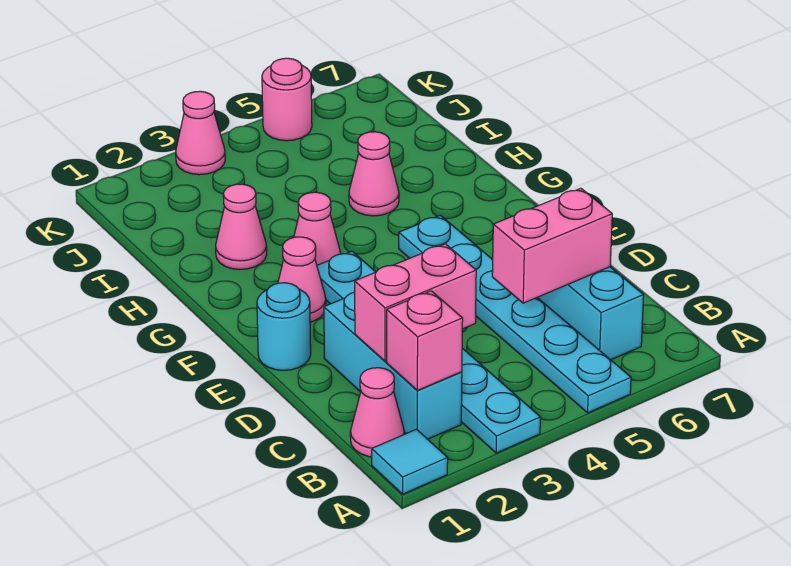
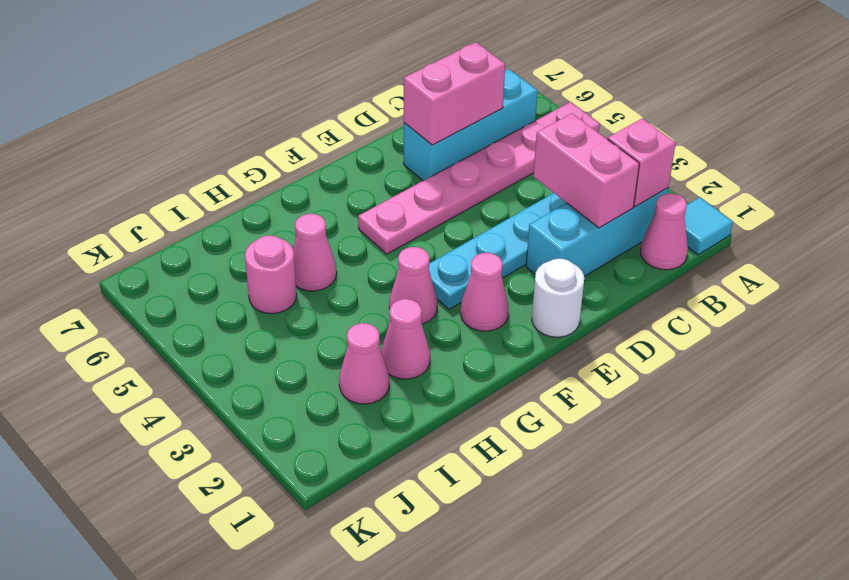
cyan 1x6 plate [399,215,631,413] -> pink 1x6 plate [358,102,600,254]
pink 1x2 brick [492,188,612,303] -> pink 1x2 brick turned to [404,42,505,145]
cyan 1x1 round brick [257,283,311,370] -> white 1x1 round brick [532,259,584,337]
pink 1x1 cone [176,91,225,175] -> pink 1x1 cone moved to [339,323,389,404]
pink 1x1 round brick [262,58,312,141] -> pink 1x1 round brick moved to [245,235,297,314]

